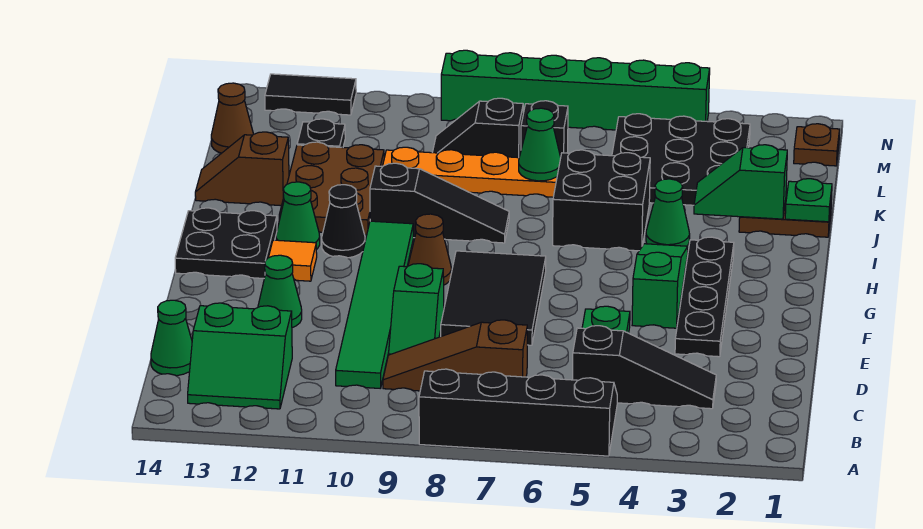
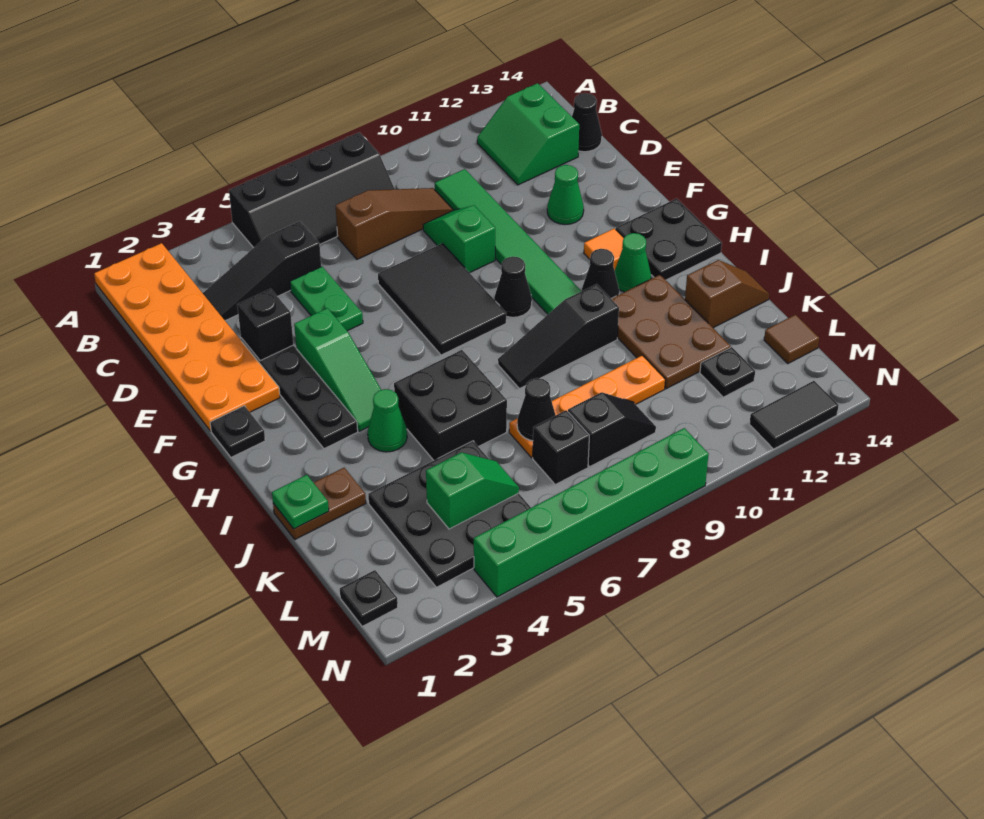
none -> orange 2x6 plate [94,243,280,431]
green 2x2 slope [188,303,292,409] -> green 2x2 slope turned to [477,83,579,185]
green 1x1 cone [151,300,192,376] -> black 1x1 cone [572,93,602,152]
none -> black 1x1 brick [237,289,293,361]
none -> black 1x1 plate [210,406,265,457]
brown 1x1 cone [408,214,451,285] -> black 1x1 cone [494,256,532,317]
green 1x2 slope [694,145,787,219] -> green 1x2 slope moved to [426,452,519,529]
green 1x1 cone [519,108,561,181] -> black 1x1 cone [517,378,556,441]
brown 1x1 cone [211,83,253,153] -> brown 1x1 tile [764,315,819,363]
brown 1x1 plate [794,124,840,166] -> black 1x1 plate [340,570,398,626]

